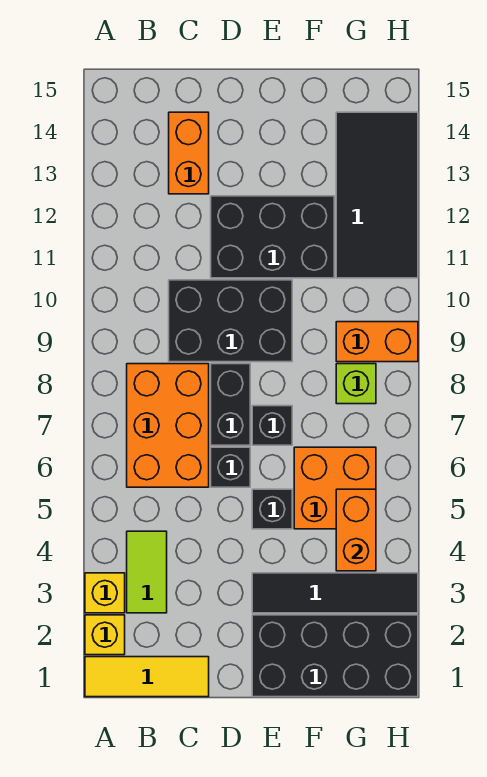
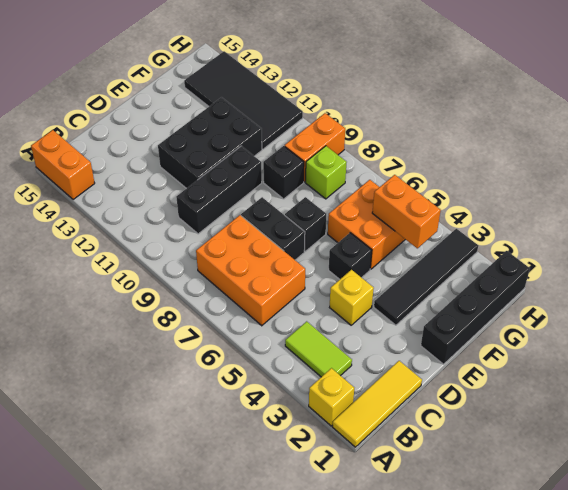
yellow 1x1 brick [85,573,125,613] -> yellow 1x1 brick moved to [330,270,374,325]
black 2x3 brick [169,280,292,362] -> black 1x3 brick [176,146,262,234]
orange 1x2 brick [169,112,209,194] -> orange 1x2 brick moved to [31,130,95,200]
black 1x1 brick [211,447,250,487] -> black 1x1 brick moved to [263,146,304,199]
black 2x4 brick [252,615,418,697] -> black 1x4 brick [421,251,530,364]

